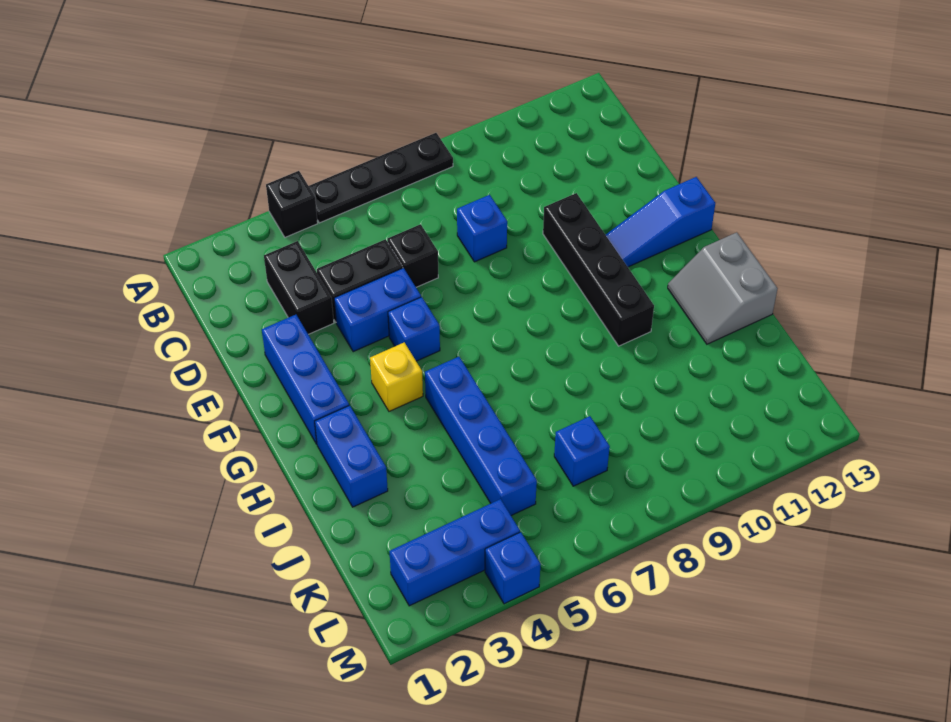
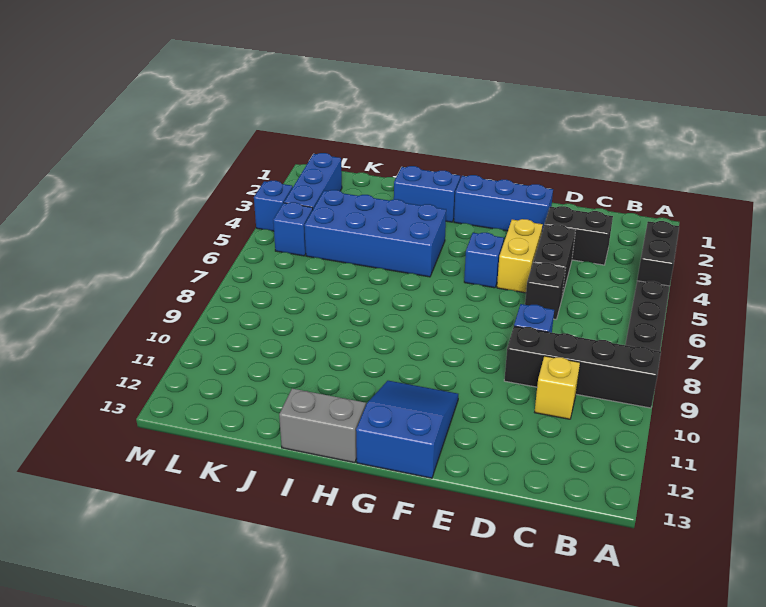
black 1x1 brick [266,171,318,237] -> black 1x2 brick [637,221,679,286]
blue 1x2 brick [334,268,421,352] -> yellow 1x2 brick [497,219,543,293]
black 1x4 brick [543,193,654,346] -> black 1x4 brick moved to [504,326,661,408]
blue 1x3 slope [606,177,715,267] -> blue 2x3 slope [356,381,458,478]
yellow 1x1 brick [370,342,423,411] -> yellow 1x1 brick moved to [535,356,580,419]
blue 1x4 brick [425,357,537,516] -> blue 2x4 brick [304,190,446,277]
blue 1x1 brick [554,416,610,486] -> blue 1x1 brick moved to [273,202,313,256]

